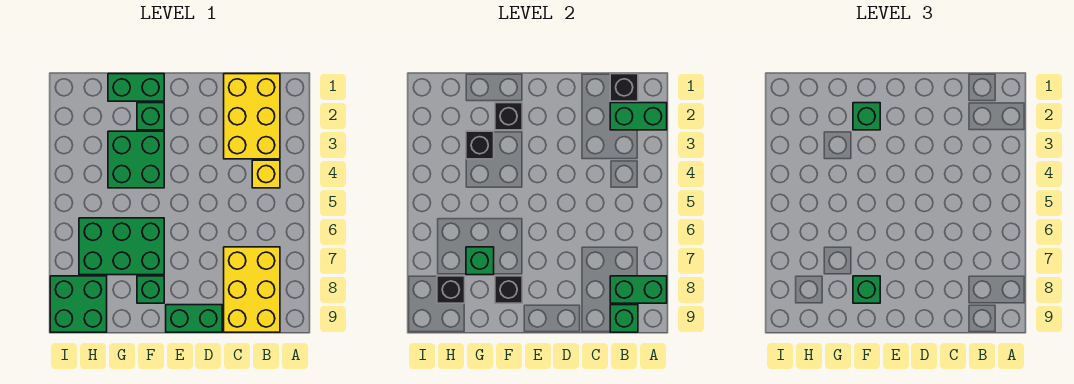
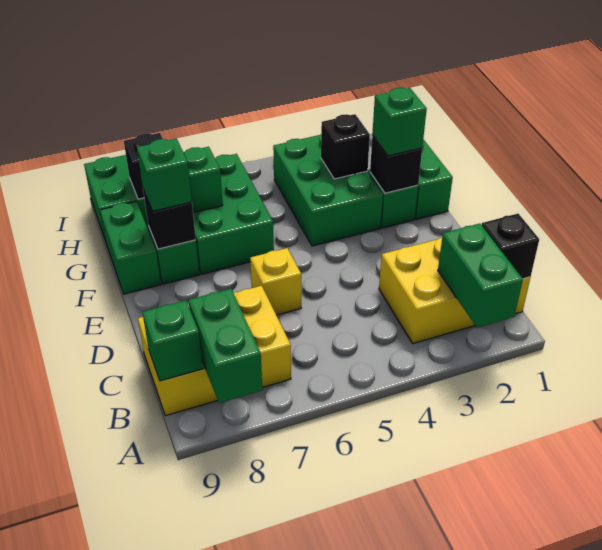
yellow 1x1 brick [252,160,280,188] -> yellow 1x1 brick moved to [250,248,301,315]
green 1x2 brick [166,305,222,332] -> green 1x2 brick moved to [100,201,161,294]
green 2x2 brick [108,131,164,188] -> green 2x3 brick [273,135,383,246]

